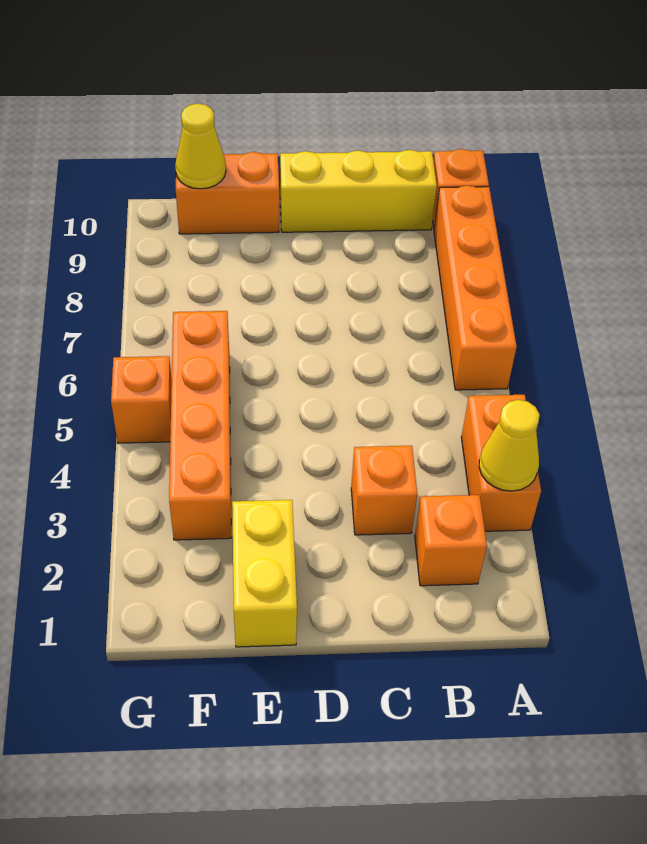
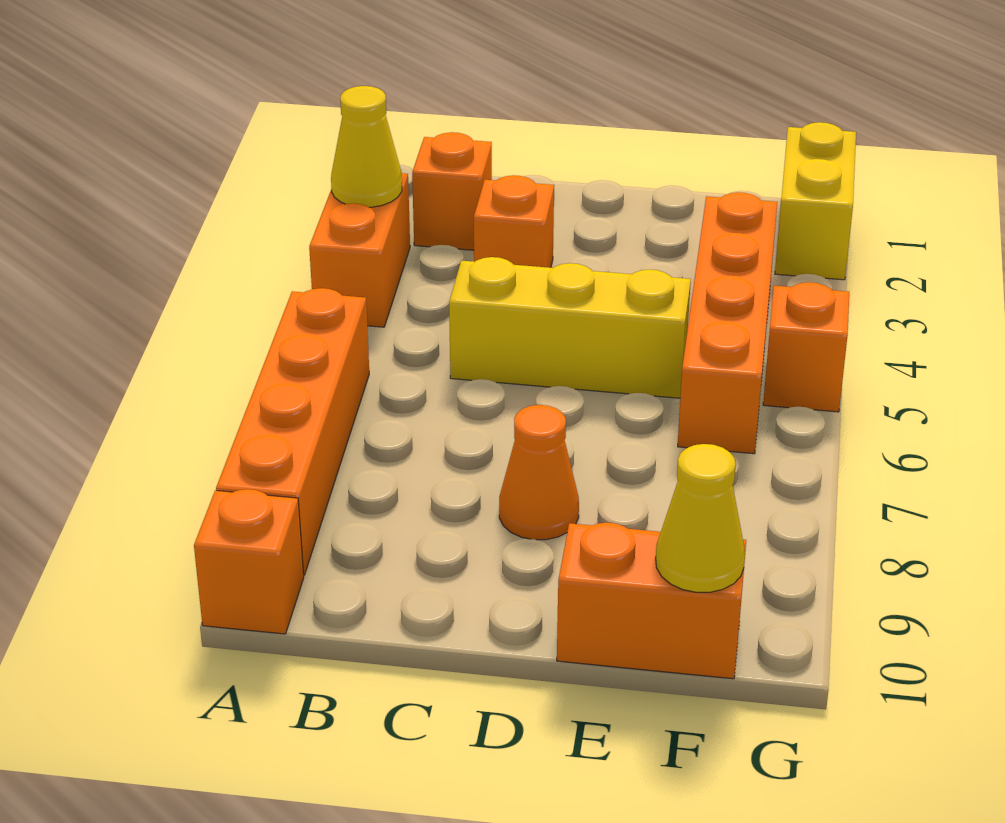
yellow 1x3 brick [280,150,437,232] -> yellow 1x3 brick moved to [449,257,691,398]
none -> orange 1x1 cone [499,405,579,540]
yellow 1x2 brick [232,500,297,647] -> yellow 1x2 brick moved to [775,122,856,280]

